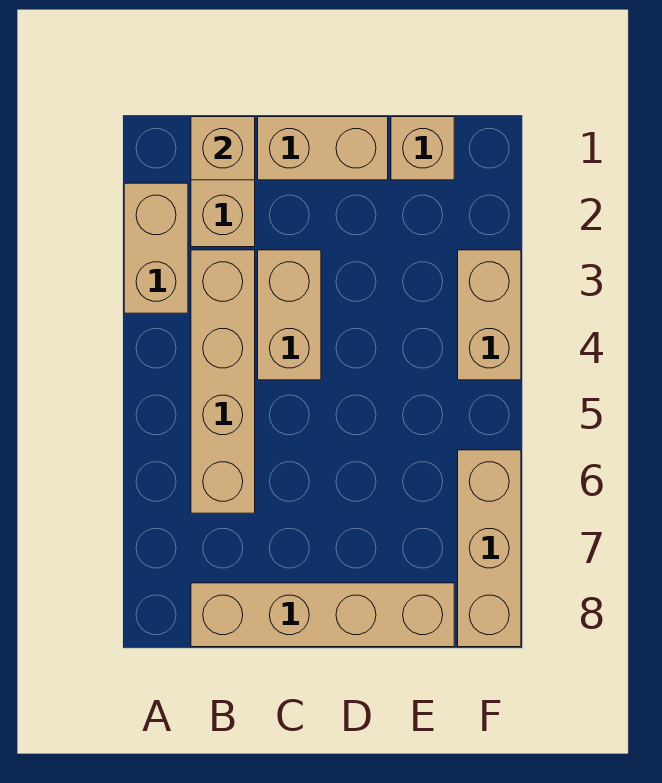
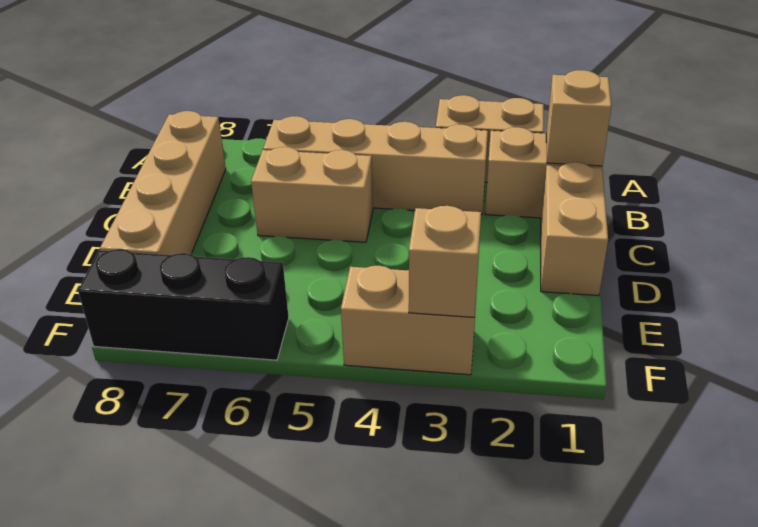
tan 1x2 brick [258,250,321,380] -> tan 1x2 brick moved to [251,147,373,242]
tan 1x1 brick [391,117,454,180] -> tan 1x1 brick moved to [409,206,481,317]
tan 1x3 brick [458,450,521,647] -> black 1x3 brick [78,249,289,360]

